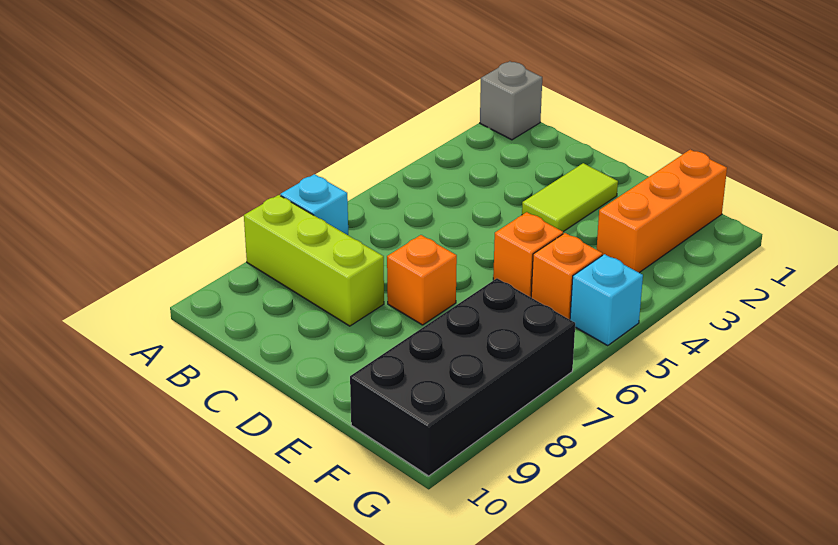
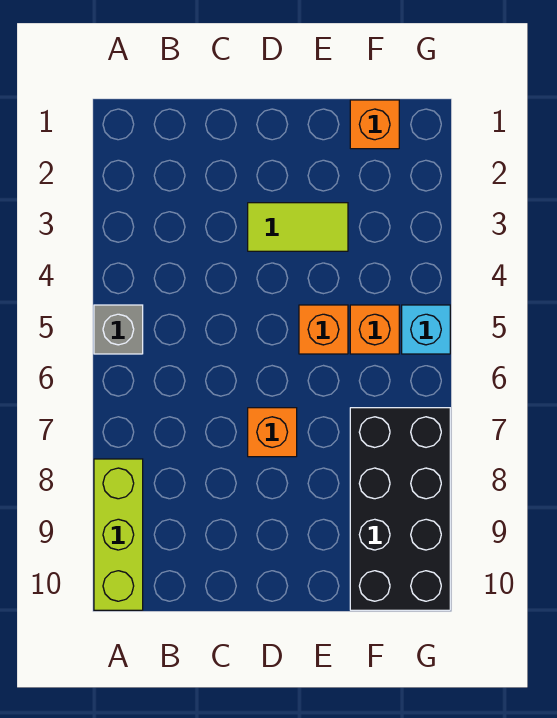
grey 1x1 brick [480,61,542,140] -> grey 1x1 brick moved to [94,305,143,354]
cyan 1x1 brick [280,174,348,235] -> none
lime 1x3 brick [244,195,384,326] -> lime 1x3 brick turned to [94,459,143,610]
lime 1x2 tile [522,163,618,232] -> lime 1x2 tile turned to [248,203,348,251]
orange 1x3 brick [597,150,727,273] -> orange 1x1 brick [350,100,399,149]

